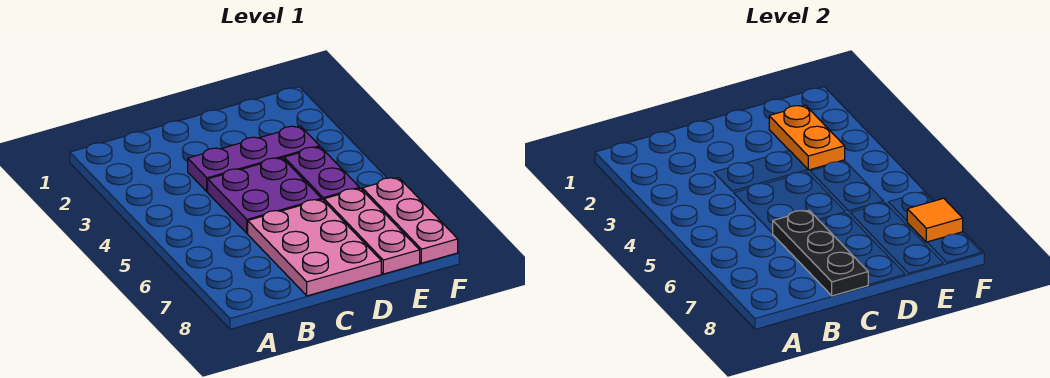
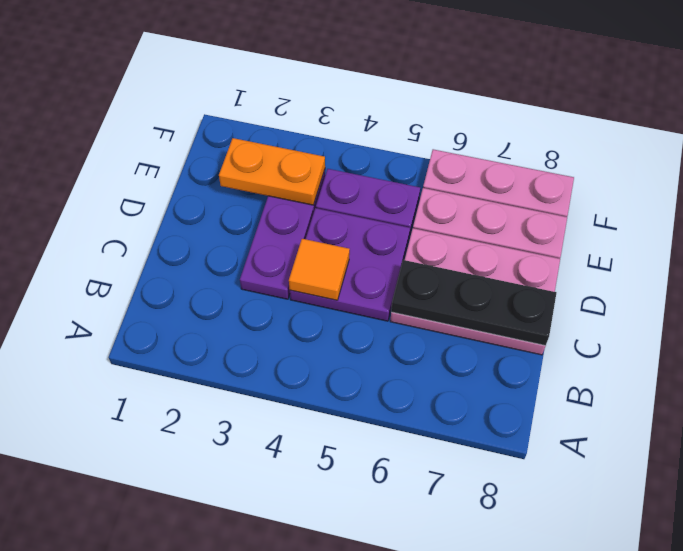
orange 1x1 tile [907,198,963,242] -> orange 1x1 tile moved to [289,239,350,300]

